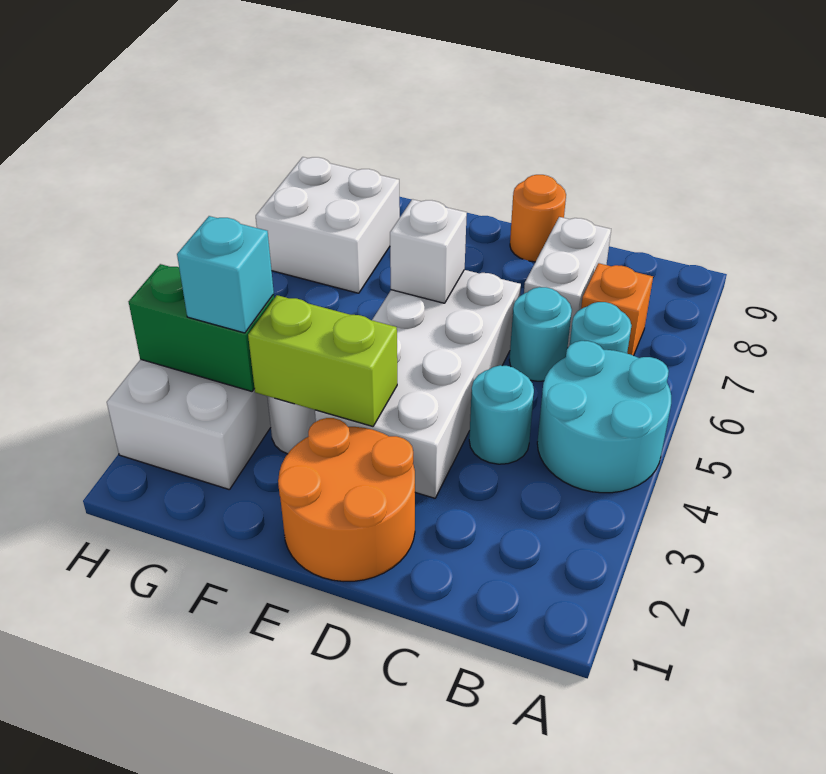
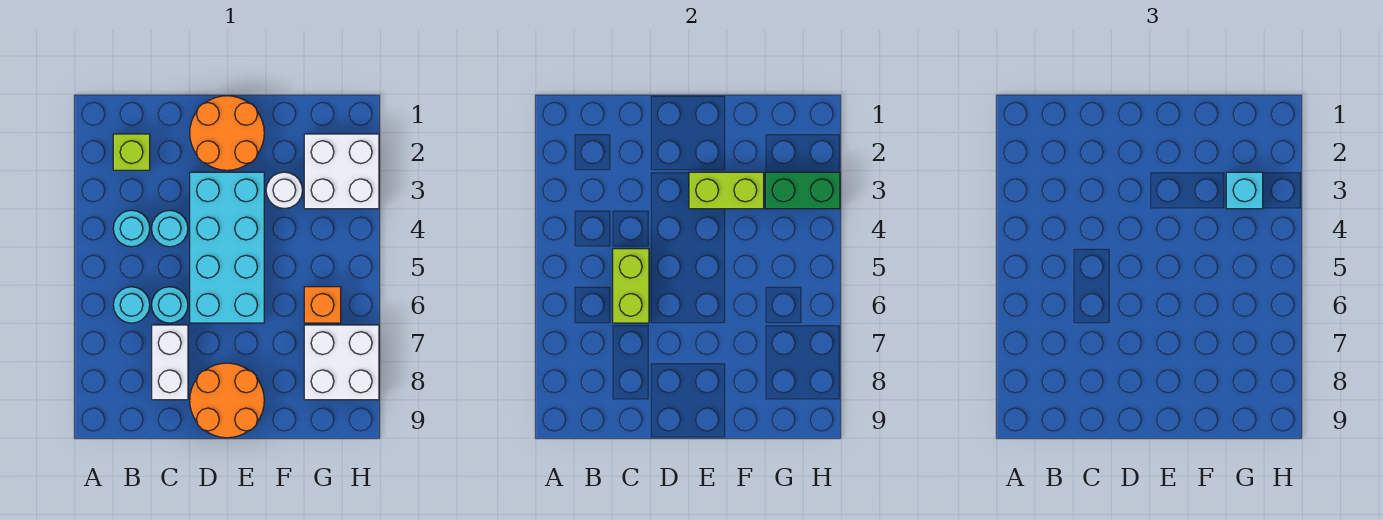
cyan 2x2 round brick [537,341,671,493] -> cyan 1x1 round brick [113,210,150,247]
none -> lime 1x1 brick [113,134,150,170]
orange 1x1 brick [581,263,653,356] -> orange 1x1 brick moved to [304,287,341,323]
none -> lime 1x2 brick [613,249,649,323]
white 2x4 brick [315,270,521,498] -> cyan 2x4 brick [190,172,264,323]
orange 1x1 round brick [510,175,566,262] -> orange 2x2 round brick [190,363,264,438]
white 1x1 brick [390,199,467,303] -> none

